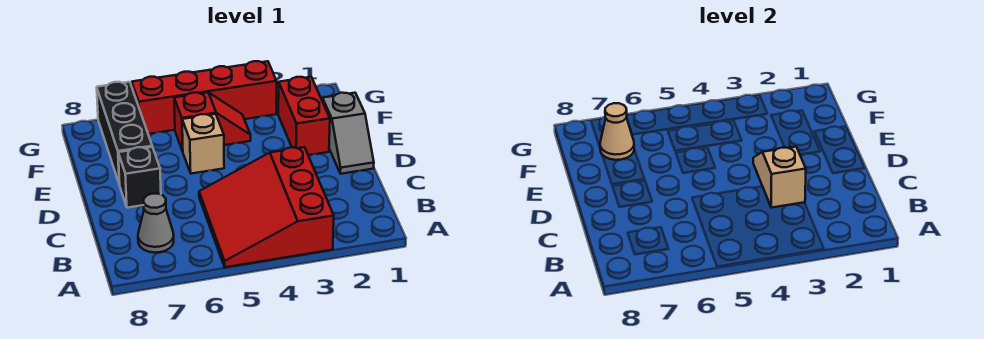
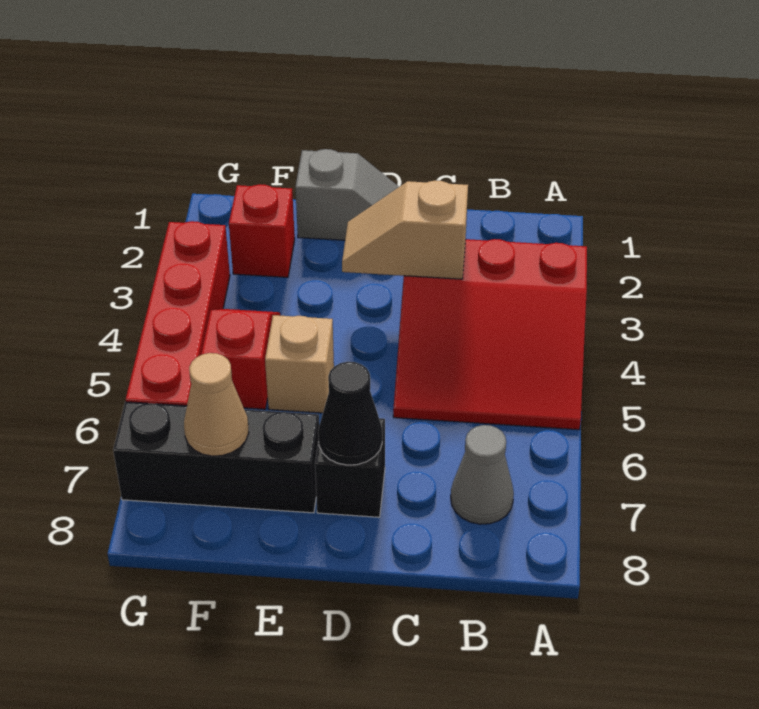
none -> black 1x1 cone [318,362,382,465]
red 1x2 brick [278,77,330,155] -> red 1x1 brick [229,184,295,277]

